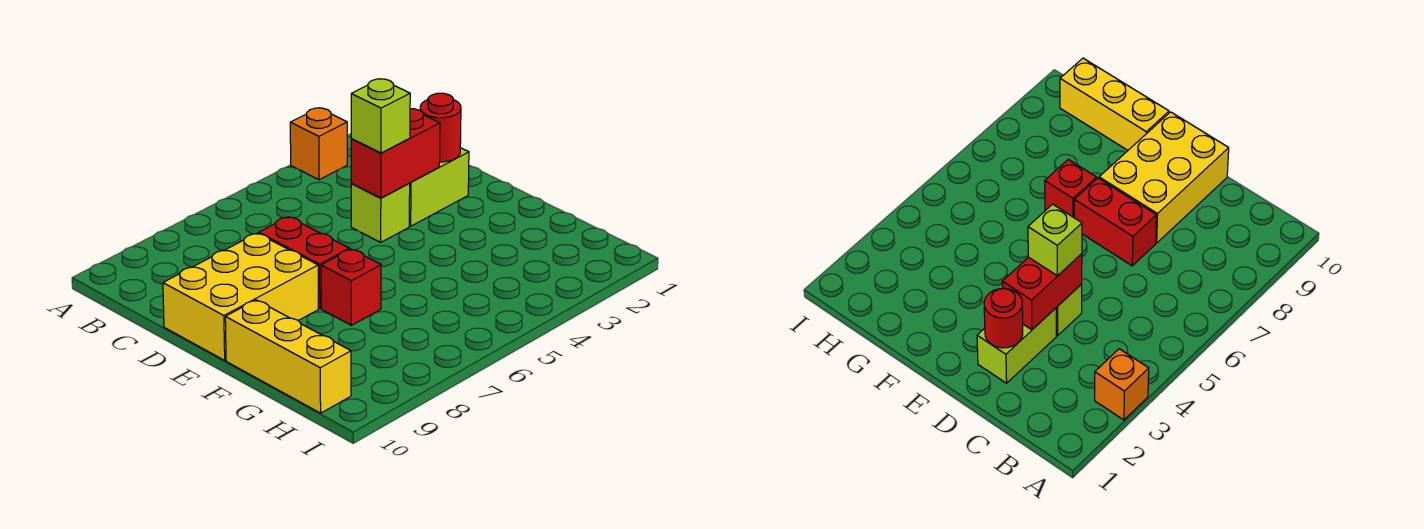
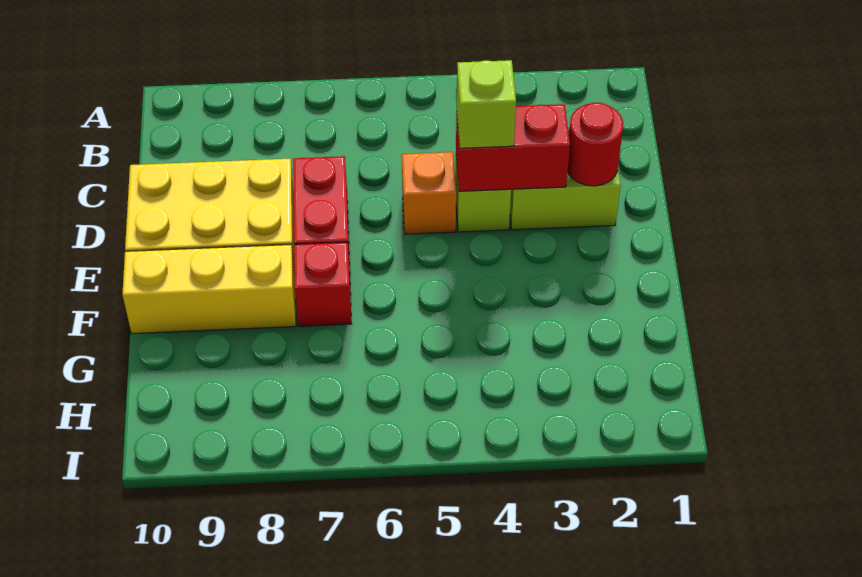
orange 1x1 brick [290,108,347,180] -> orange 1x1 brick moved to [402,152,456,234]
yellow 1x3 brick [225,300,351,413] -> yellow 1x3 brick turned to [122,244,296,334]

